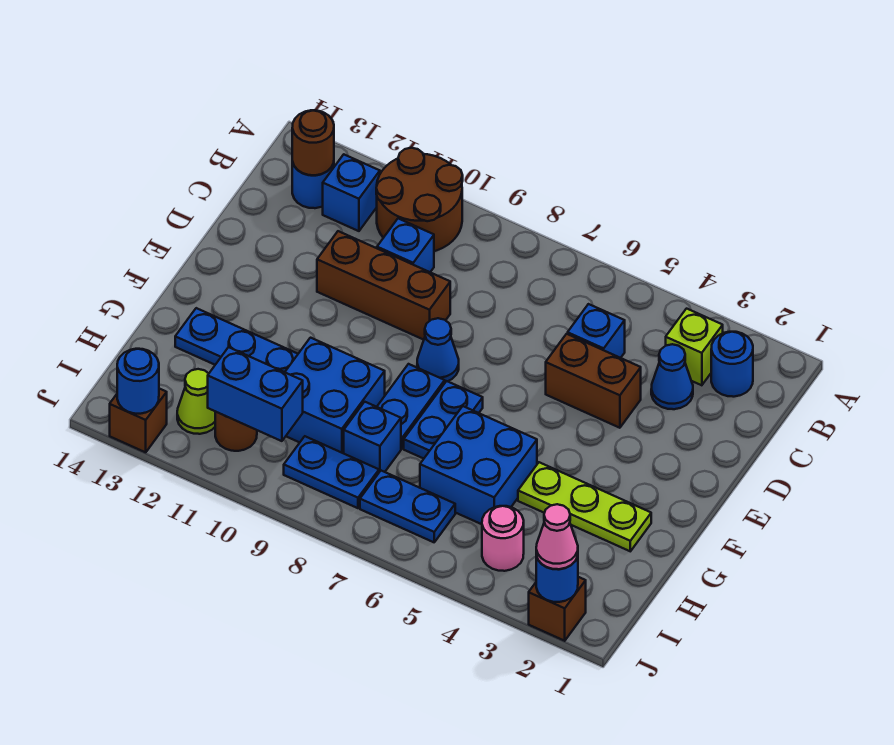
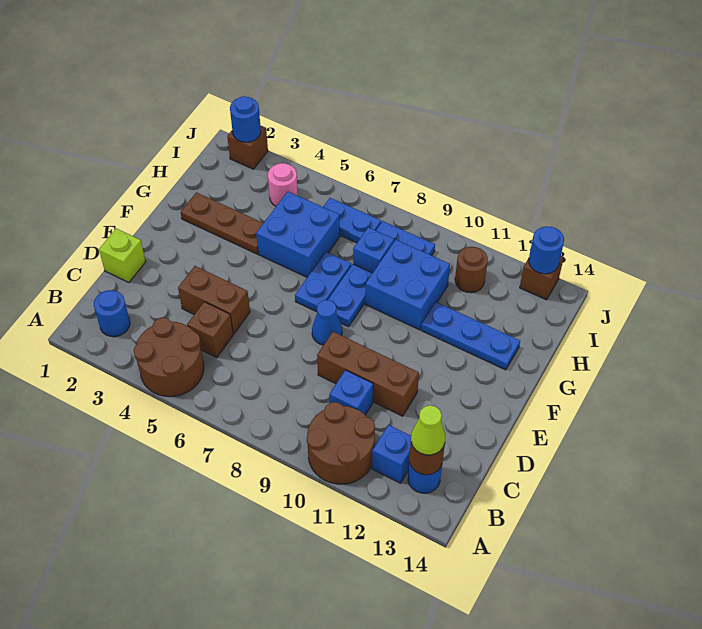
none -> brown 2x2 round brick [134,318,204,397]
lime 1x1 brick [666,309,723,385] -> lime 1x1 brick moved to [99,228,146,283]
blue 1x1 cone [651,344,693,409] -> none
blue 1x1 brick [568,304,625,358] -> brown 1x1 brick [187,302,233,357]
lime 1x3 plate [518,462,651,551] -> brown 1x3 plate [181,192,263,254]
blue 1x2 brick [208,347,303,441] -> none
lime 1x1 cone [177,369,215,434] -> lime 1x1 cone moved to [411,405,445,455]
pink 1x1 cone [536,504,578,569] -> none

